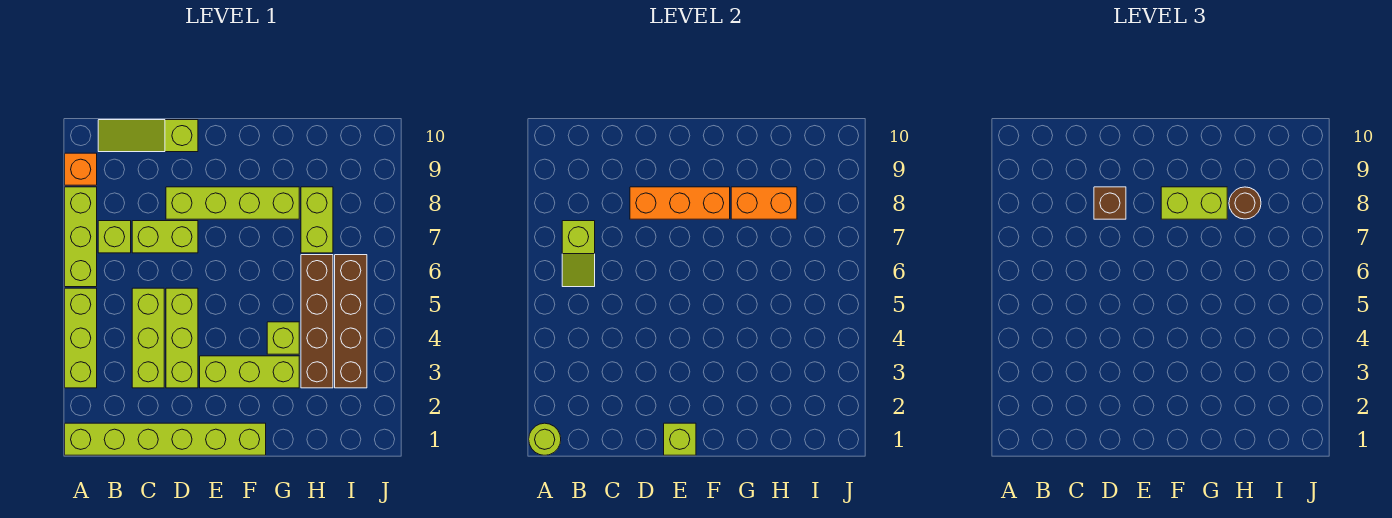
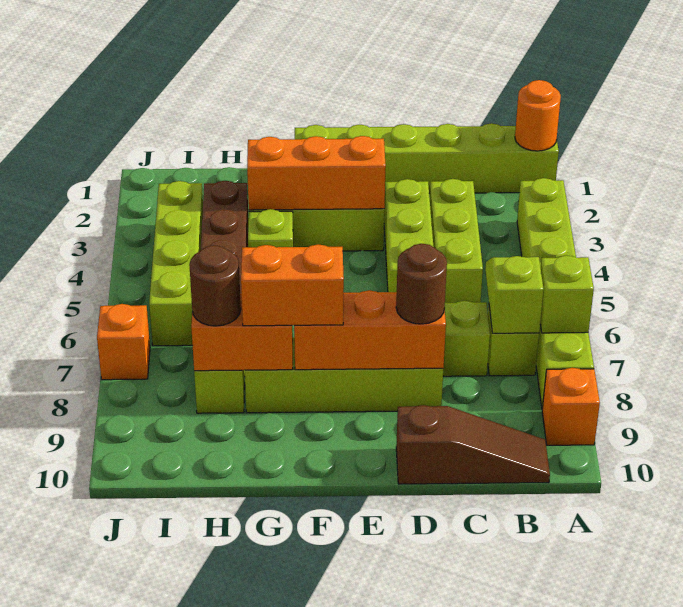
lime 1x1 round brick [529,423,561,455] -> orange 1x1 round brick [515,80,561,151]
lime 1x3 slope [98,120,198,152] -> brown 1x3 slope [396,405,550,484]
brown 1x1 brick [1094,187,1126,219] -> brown 1x1 round brick [396,244,447,324]
lime 1x1 brick [664,423,696,455] -> lime 1x1 brick moved to [540,255,594,333]
none -> orange 1x3 brick [247,136,386,210]
lime 1x2 brick [1161,187,1227,219] -> orange 1x2 brick [241,244,344,326]
brown 1x4 brick [335,255,367,388] -> lime 1x4 brick [149,181,203,346]
none -> orange 1x1 brick [97,304,150,380]

